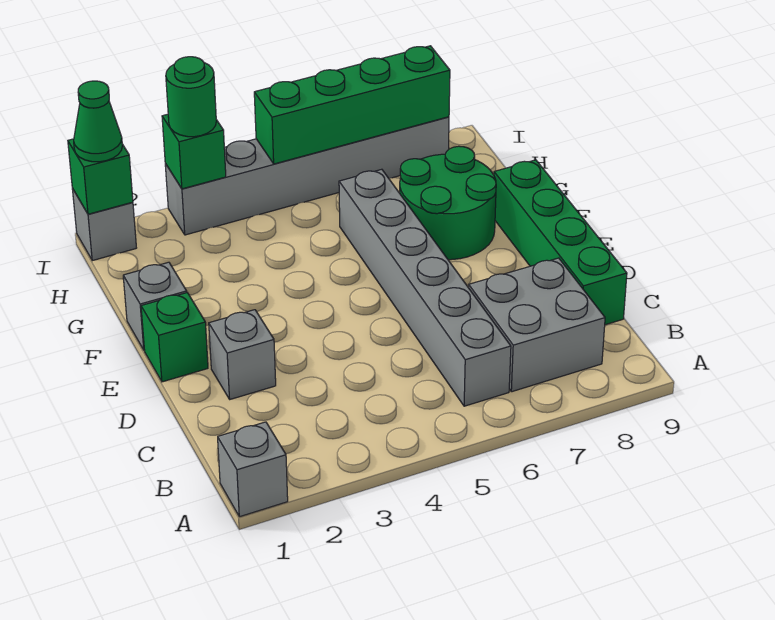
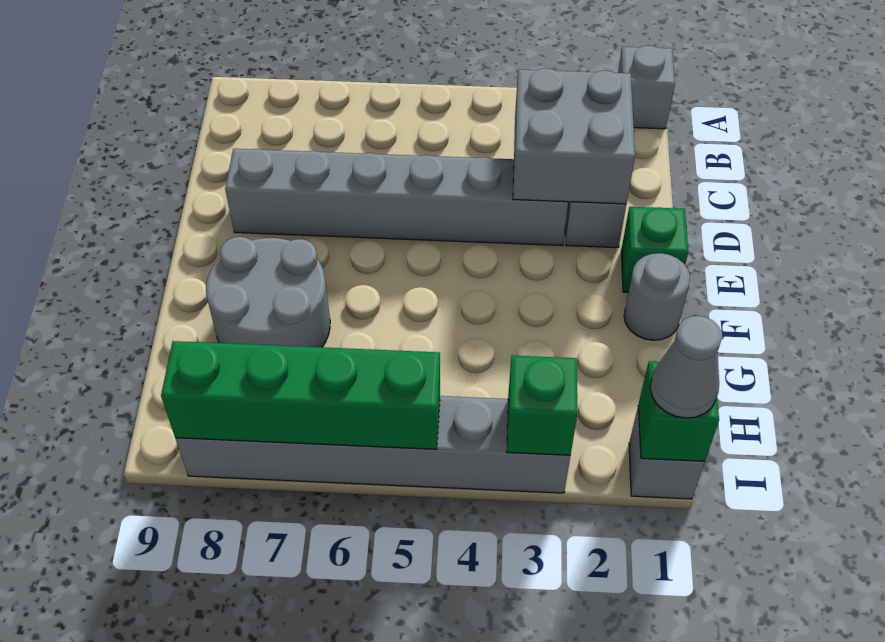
grey 1x6 brick [339,169,511,406] -> grey 1x6 brick turned to [225,149,568,245]
grey 2x2 brick [469,258,605,392] -> grey 2x2 brick moved to [513,68,635,204]
green 1x4 brick [494,160,627,325] -> none
grey 1x1 brick [123,262,187,350] -> grey 1x1 round brick [624,253,690,340]
green 2x2 round brick [400,146,496,260] -> grey 2x2 round brick [206,237,330,347]
green 1x1 cone [74,81,122,162] -> grey 1x1 cone [650,316,722,418]
green 1x1 round brick [166,57,216,137] -> none

